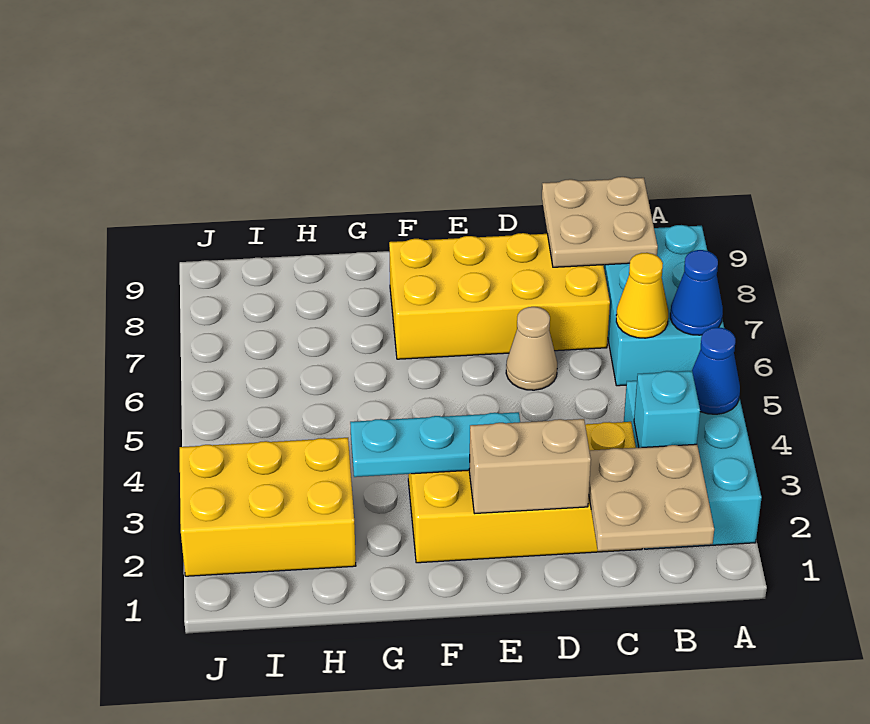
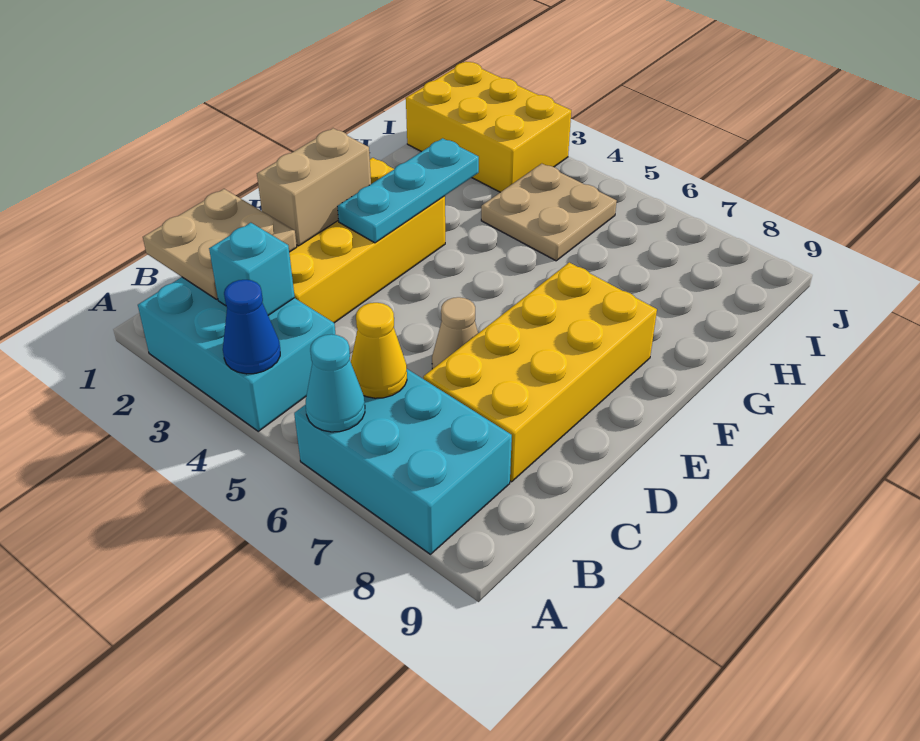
blue 1x1 cone [670,250,723,335] -> cyan 1x1 cone [306,334,365,432]
tan 2x2 plate [542,177,658,267] -> tan 2x2 plate moved to [481,164,617,261]
yellow 2x3 brick [180,438,356,576] -> yellow 2x3 brick turned to [406,62,571,192]

